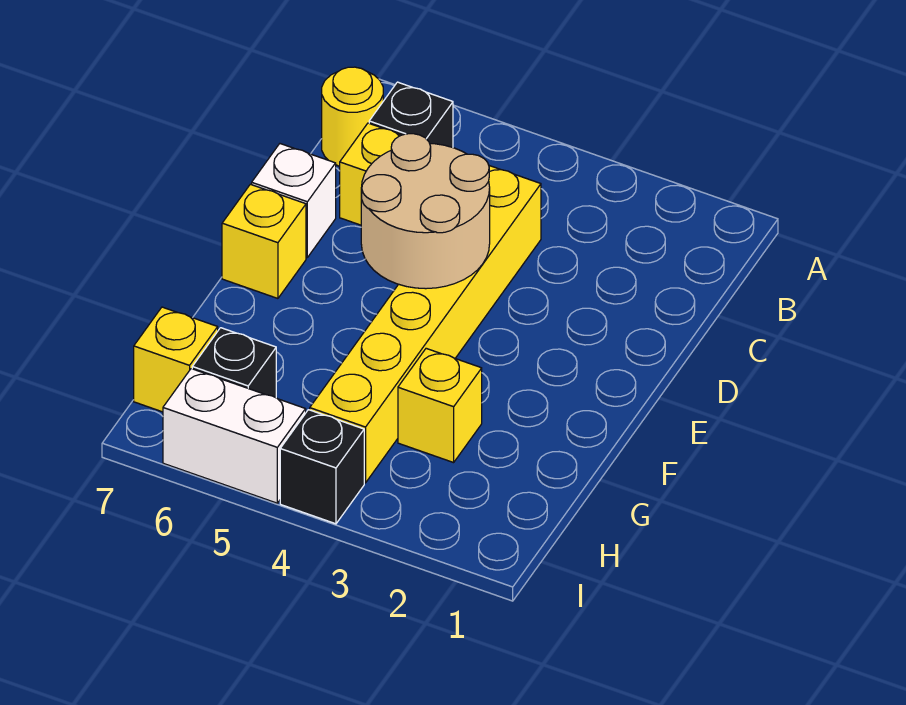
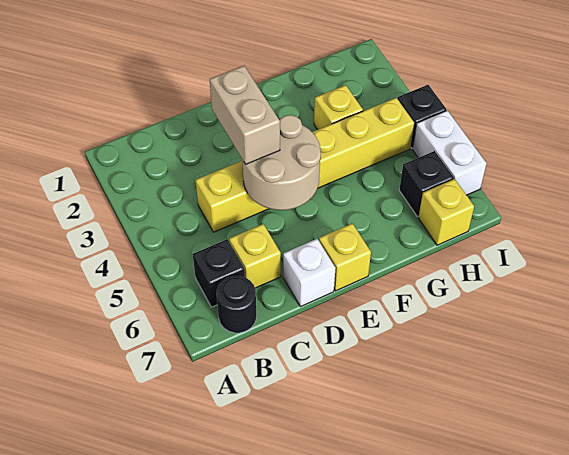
yellow 1x1 round brick [322,67,383,166] -> black 1x1 round brick [217,276,256,333]
none -> tan 1x2 brick [210,66,280,164]

